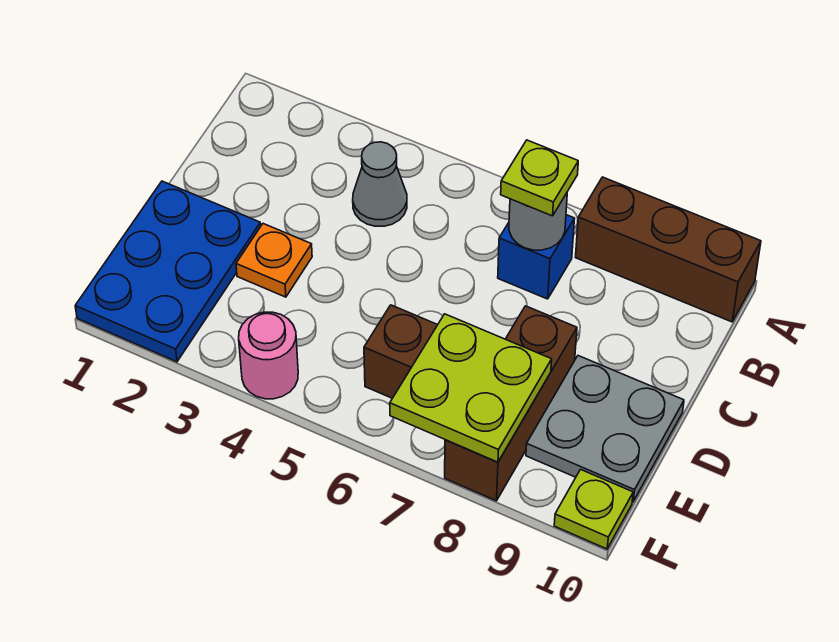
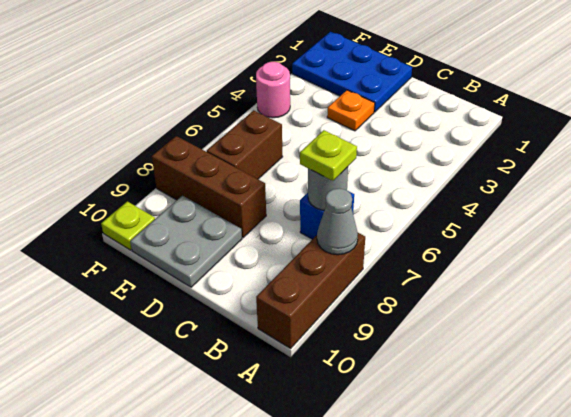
grey 1x1 cone [353,142,407,226] -> grey 1x1 cone moved to [317,188,358,255]
lime 2x2 plate [390,314,552,462] -> none

